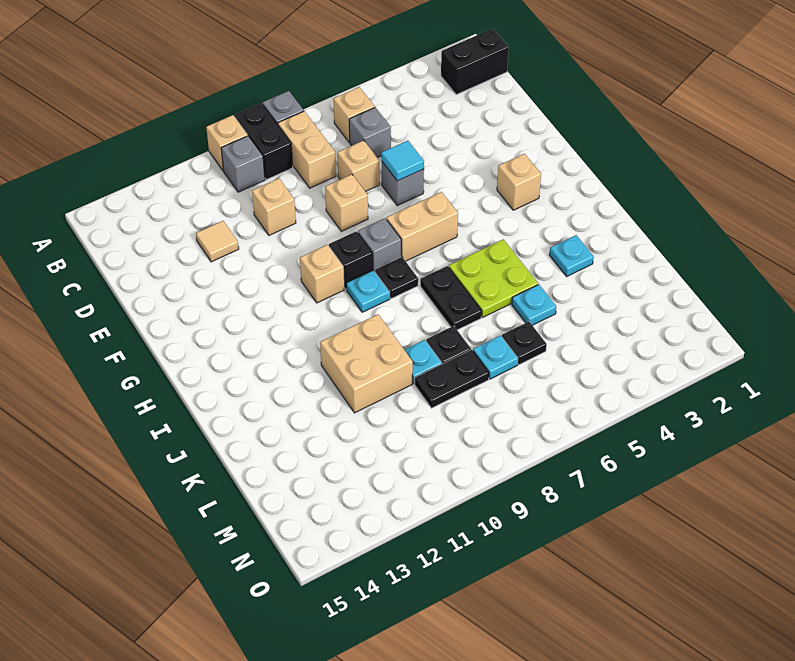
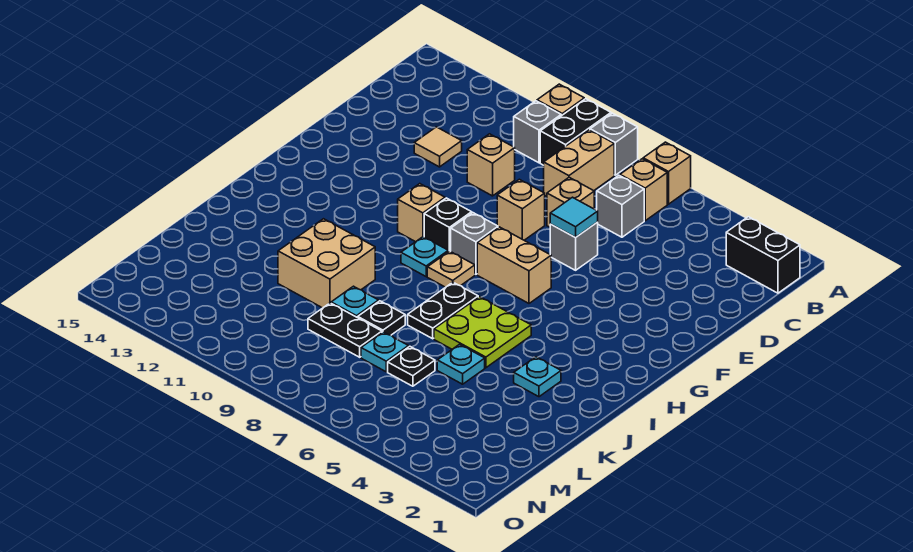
tan 1x1 brick [497,154,541,210] -> tan 1x1 brick moved to [643,142,691,204]
black 1x1 plate [375,257,418,299] -> tan 1x1 plate [427,251,475,287]

